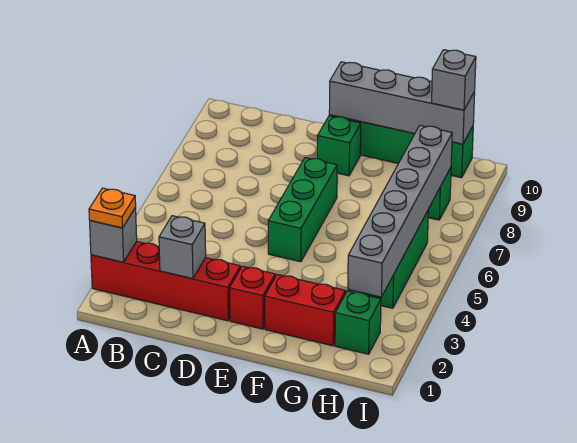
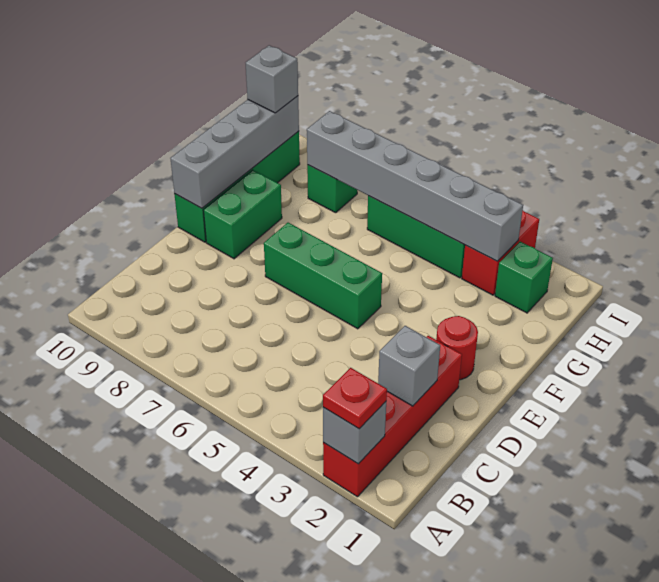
orange 1x1 plate [89,188,136,228] -> red 1x1 plate [323,368,387,429]
red 1x1 brick [230,266,276,329] -> red 1x1 round brick [436,316,478,380]
green 1x1 brick [317,116,361,176] -> green 1x2 brick [203,170,282,259]
red 1x2 brick [265,274,346,346] -> red 1x2 brick moved to [462,211,539,295]

